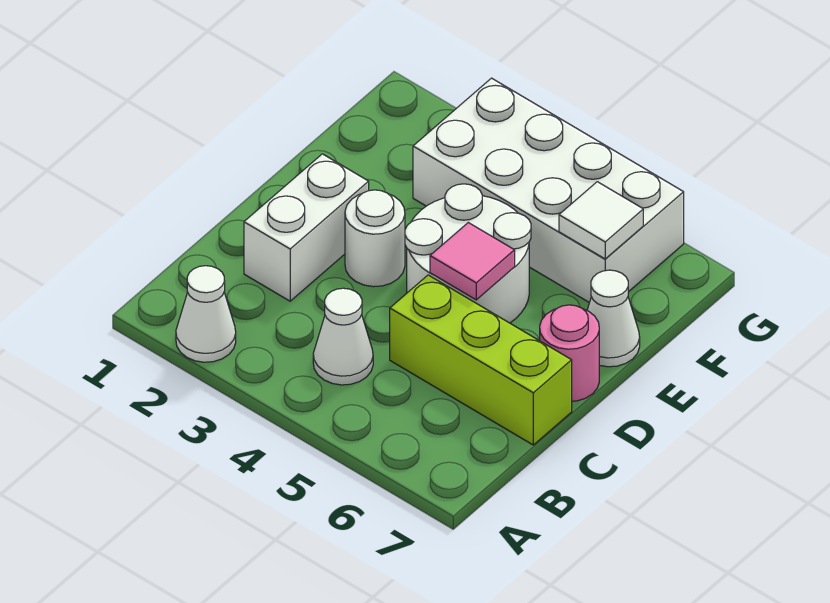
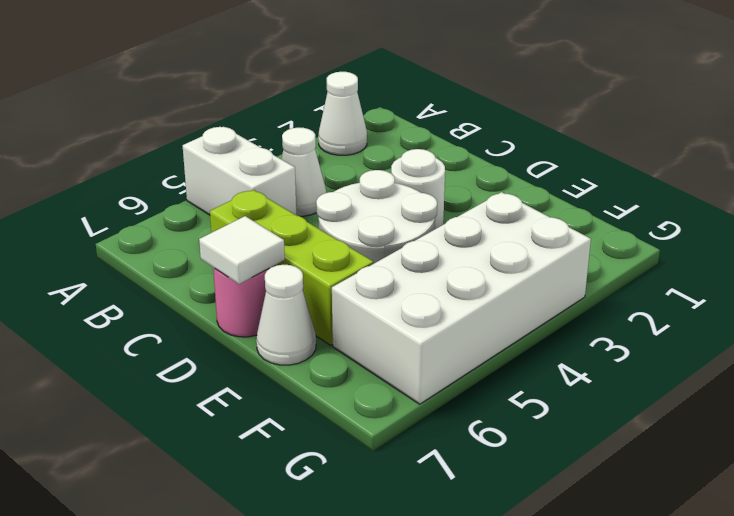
white 1x2 brick [244,154,369,301] -> white 1x2 brick moved to [183,127,296,215]
lime 1x3 brick [390,275,572,445] -> lime 1x3 brick turned to [210,190,373,345]
pink 1x1 tile [430,223,515,300] -> none
white 1x1 tile [559,182,643,259] -> white 1x1 tile moved to [199,216,285,284]

